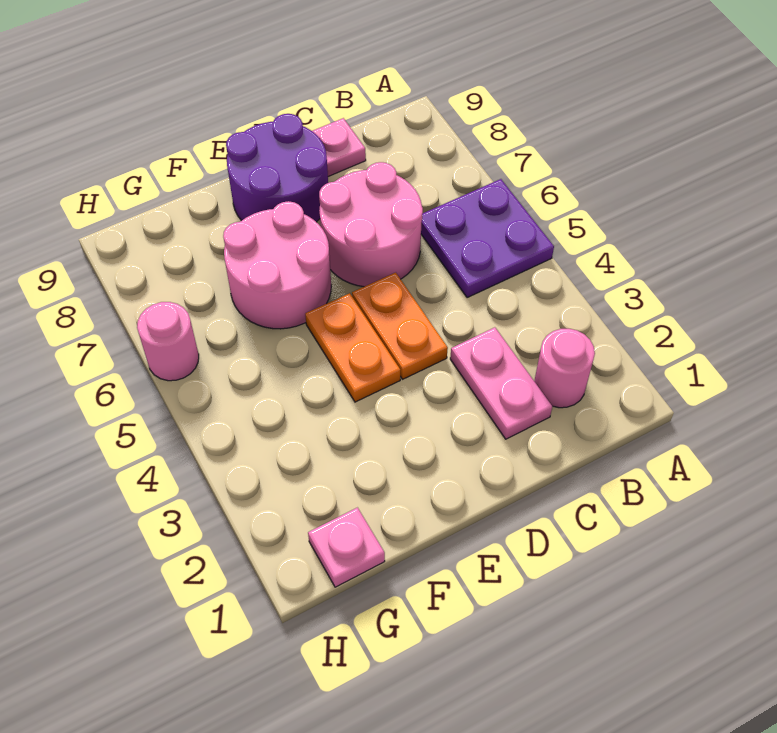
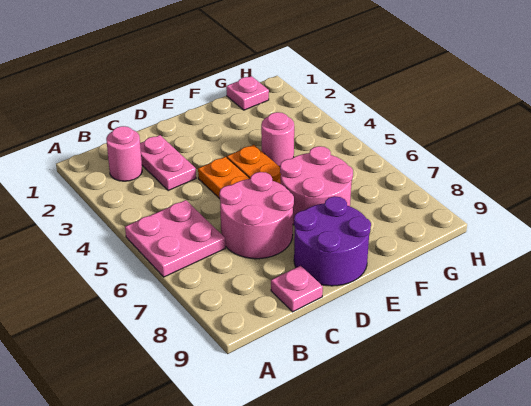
purple 2x2 plate [421,179,554,298] -> pink 2x2 plate [125,200,225,277]
pink 1x1 round brick [137,302,199,381] -> pink 1x1 round brick moved to [261,112,294,167]

